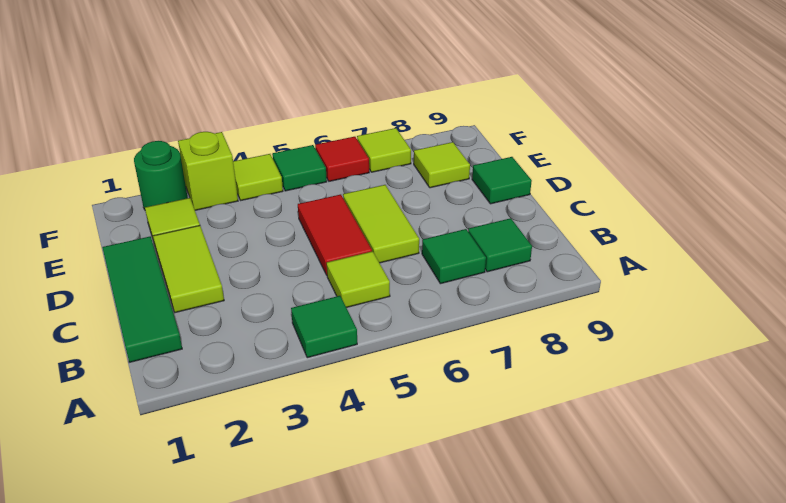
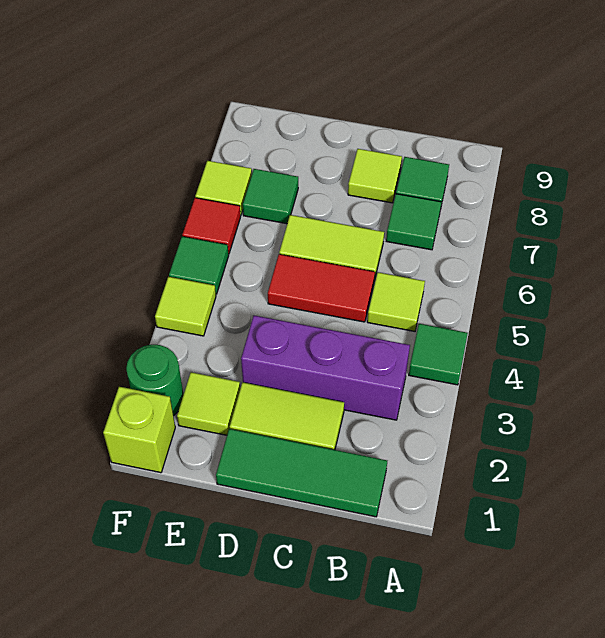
none -> purple 1x3 brick [241,316,410,420]
green 1x1 tile [472,157,532,204] -> green 1x1 tile moved to [243,169,298,224]
lime 1x1 tile [414,142,470,188] -> lime 1x1 tile moved to [348,149,402,203]
lime 1x1 brick [178,132,238,210] -> lime 1x1 brick moved to [103,387,175,473]

